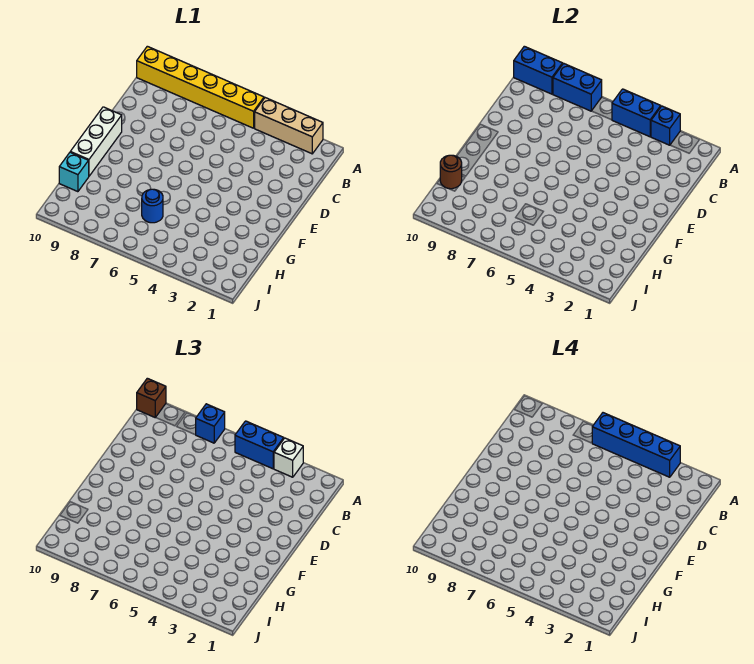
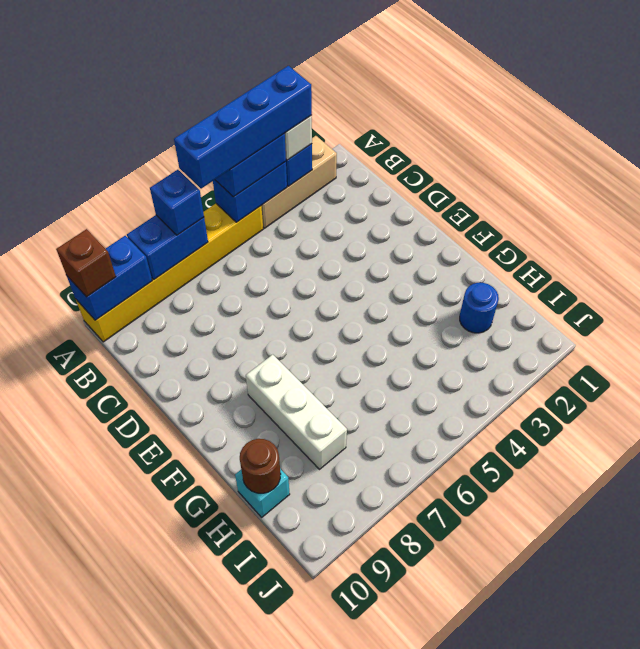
white 1x3 brick [71,107,122,176] -> white 1x3 brick moved to [246,355,347,469]
blue 1x1 round brick [142,189,163,223] -> blue 1x1 round brick moved to [460,283,499,333]

